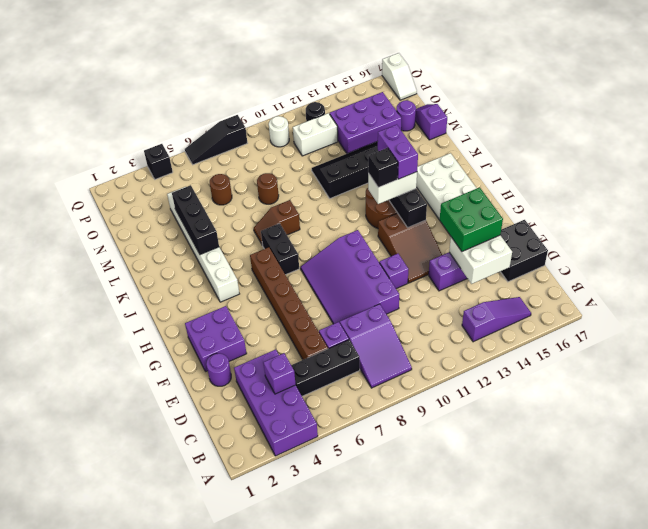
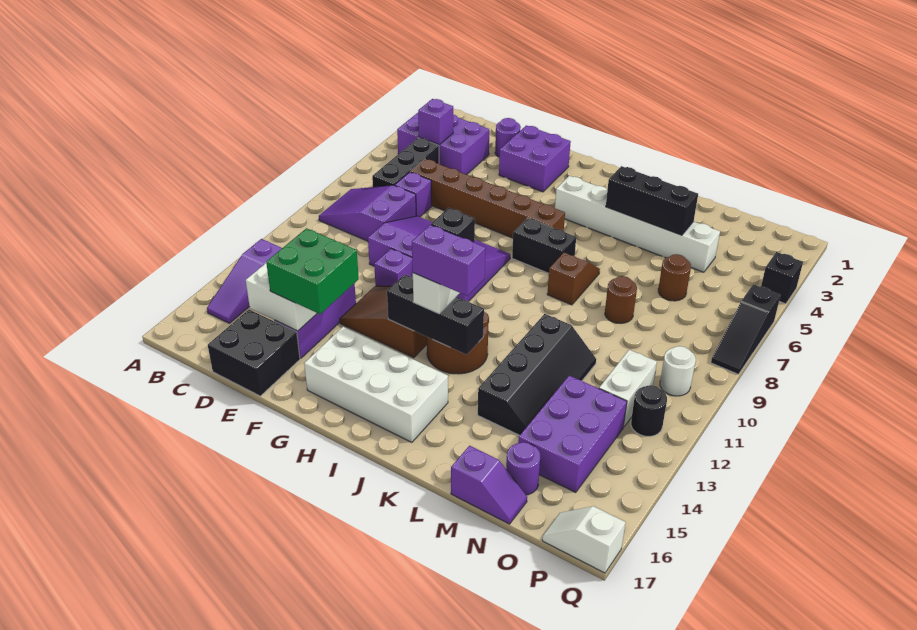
purple 2x4 brick [234,349,318,456] -> purple 2x3 brick [397,113,489,175]
black 1x3 slope [185,115,247,165] -> black 1x3 slope turned to [711,284,780,374]

